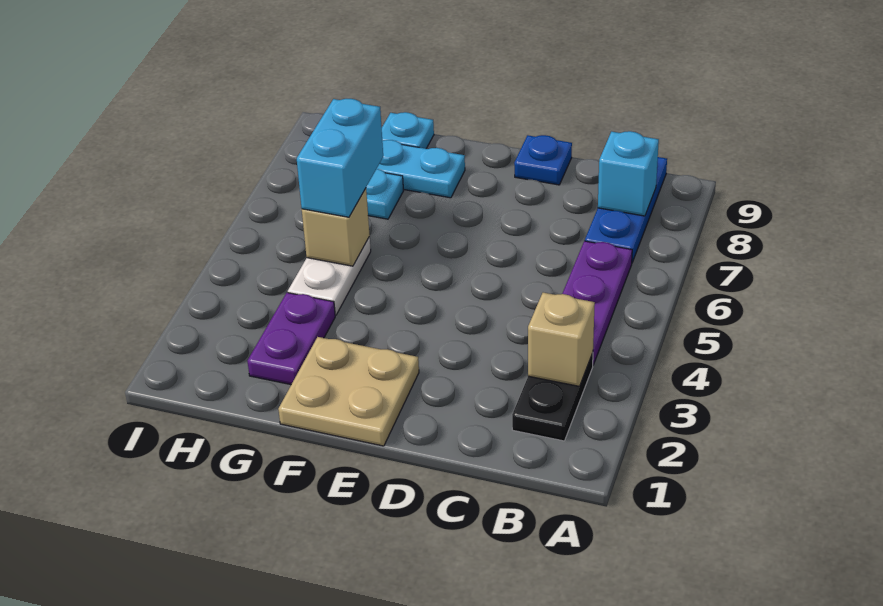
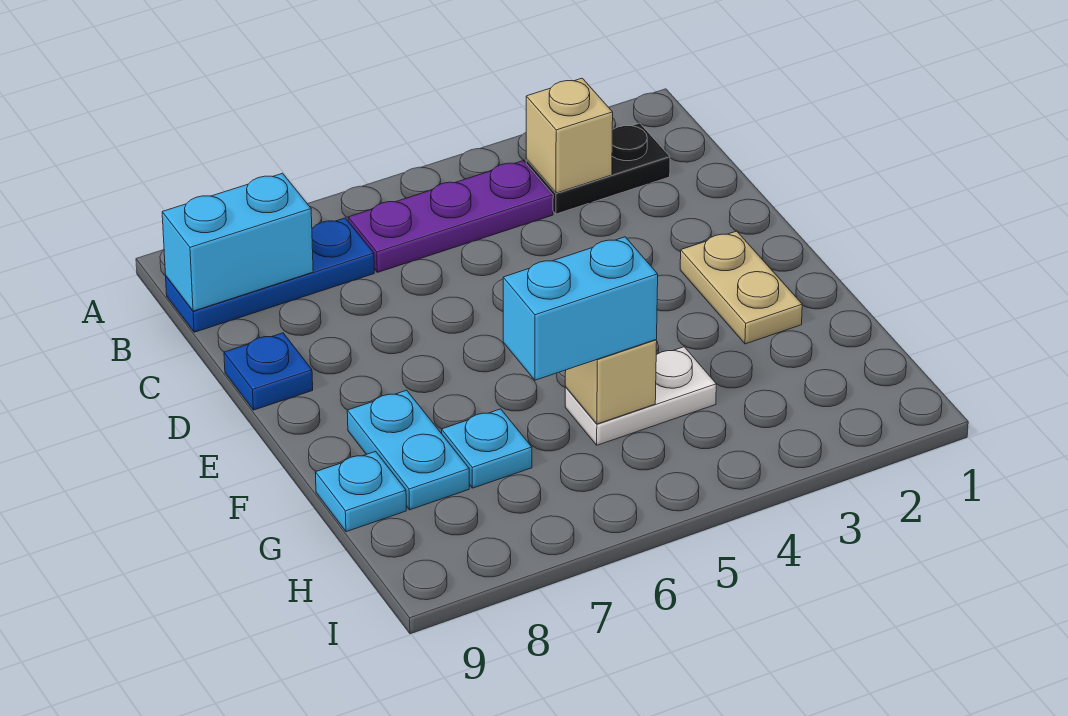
cyan 1x1 brick [598,131,659,216] -> cyan 1x2 brick [162,173,313,311]
tan 2x2 plate [278,337,419,446] -> tan 1x2 plate [680,231,802,344]
purple 1x2 plate [248,293,335,385] -> none

